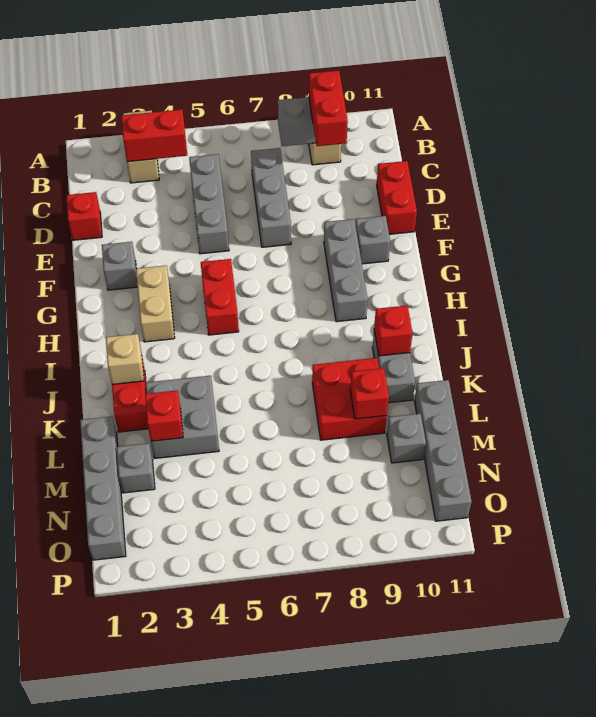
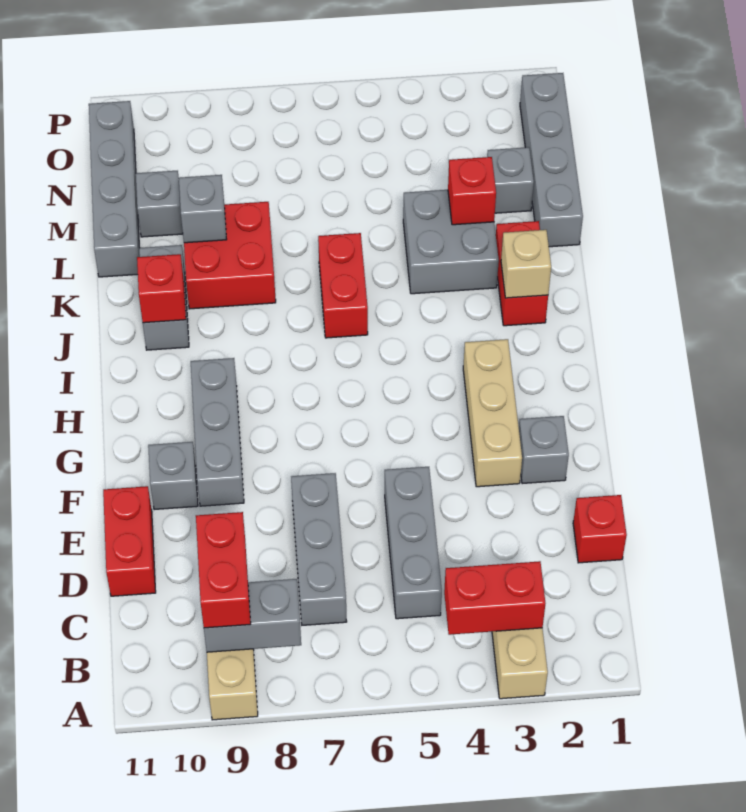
tan 1x2 brick [136,266,175,342] -> tan 1x3 brick [463,339,522,487]
red 1x2 brick [201,259,239,335] -> red 1x2 brick moved to [318,233,368,338]
red 1x1 brick [350,368,389,419] -> grey 1x1 brick [179,175,227,243]

